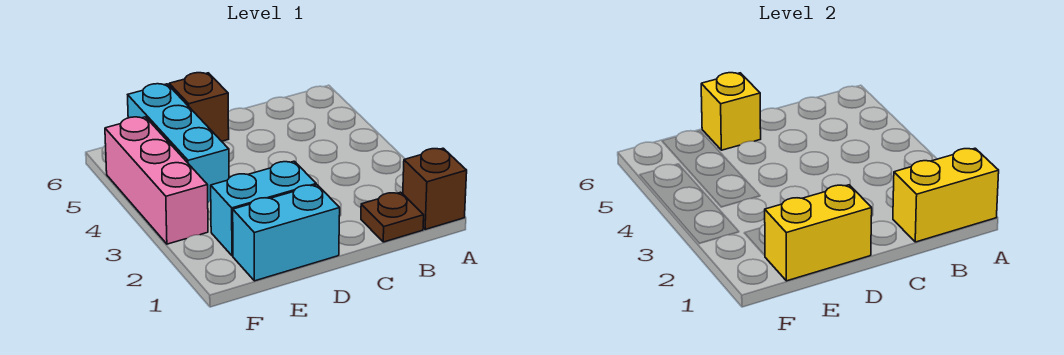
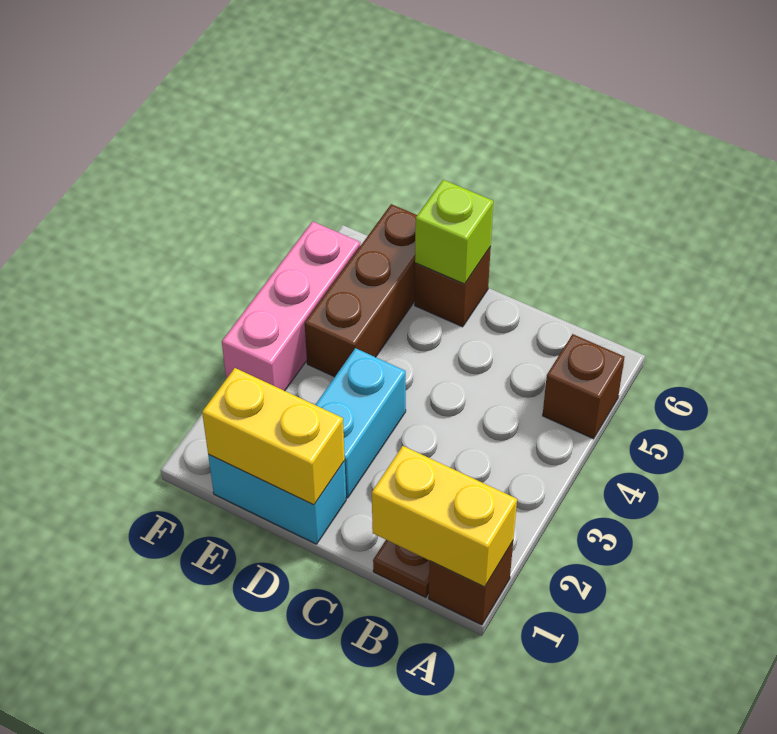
none -> brown 1x1 brick [543,334,624,439]
cyan 1x2 brick [211,161,316,256] -> cyan 1x2 brick turned to [315,348,406,498]
yellow 1x1 brick [701,73,761,150] -> lime 1x1 brick [415,180,493,284]
cyan 1x3 brick [128,84,229,202] -> brown 1x3 brick [305,204,417,377]

